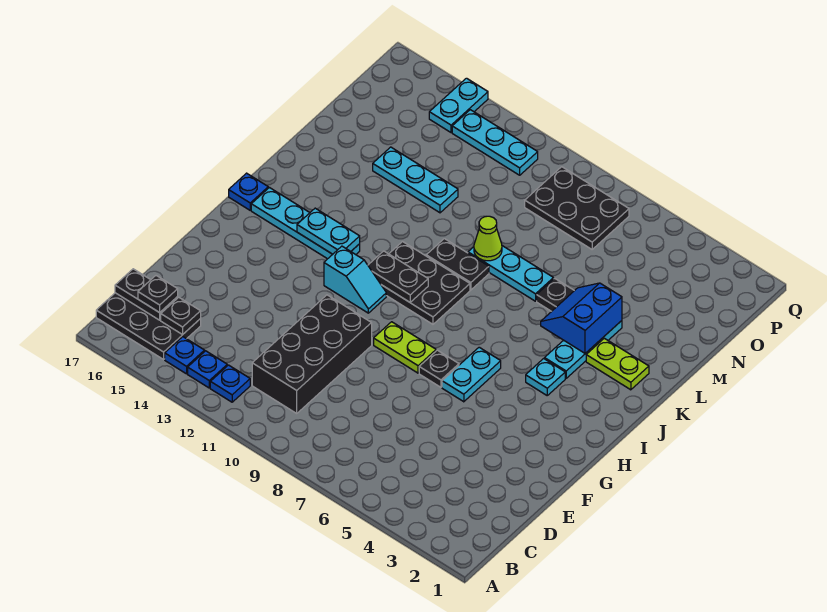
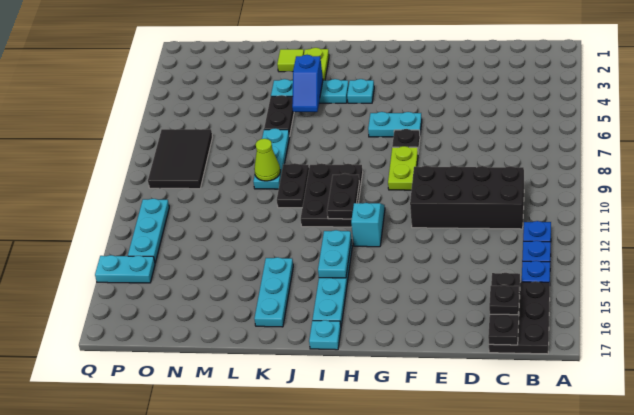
blue 1x1 plate [229,173,268,210] -> cyan 1x1 plate [309,320,341,350]
blue 2x2 slope [541,283,622,353] -> blue 1x2 slope [292,55,323,112]
none -> lime 1x1 tile [277,49,304,72]
cyan 1x3 plate [373,147,458,213] -> cyan 1x3 plate moved to [254,257,293,327]
black 2x3 plate [525,167,629,249] -> black 2x3 tile [148,129,212,189]

